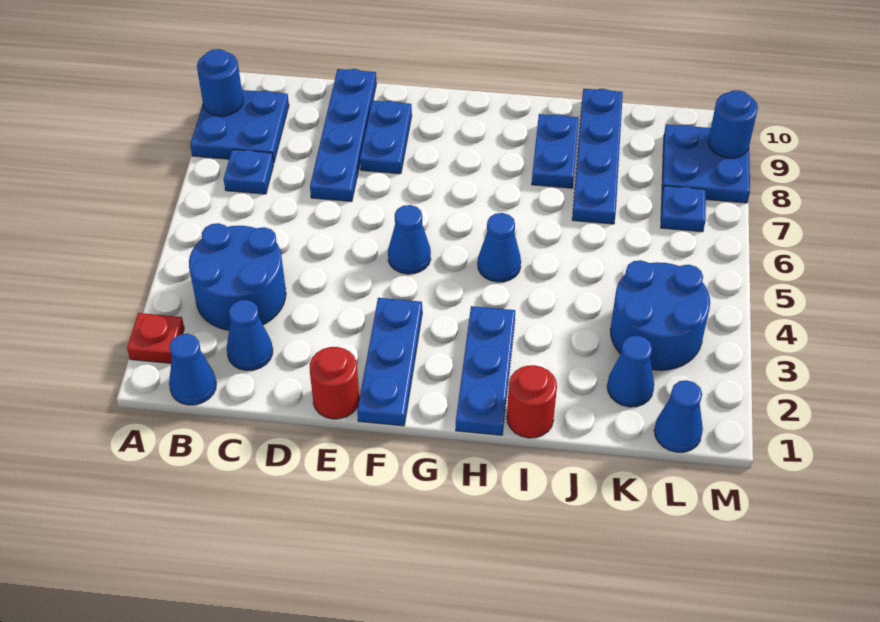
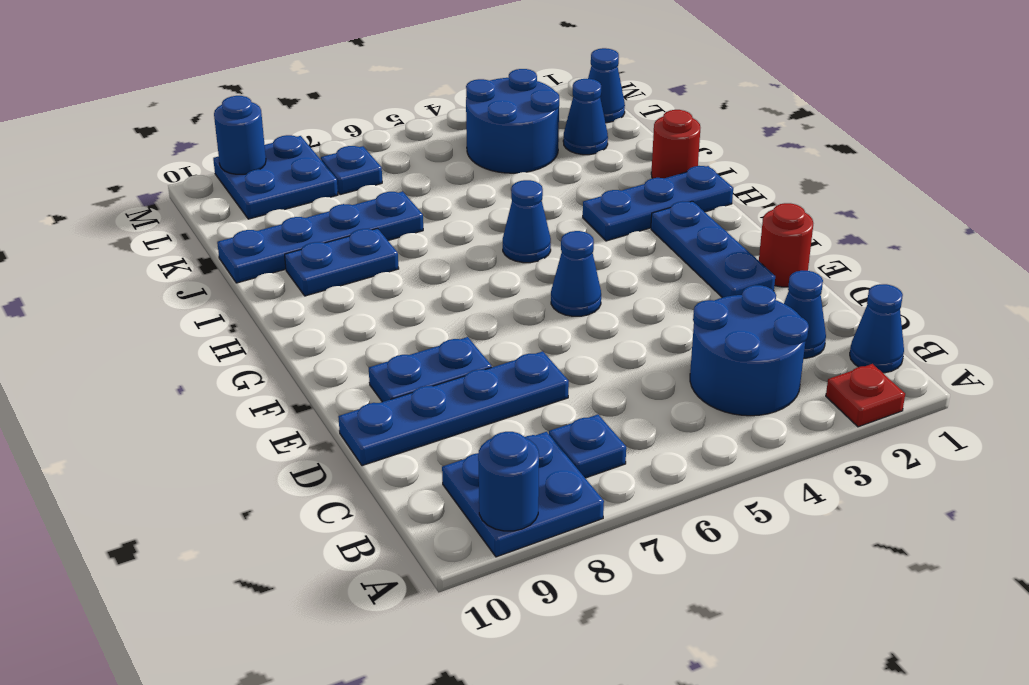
blue 1x3 plate [357,298,422,426] -> blue 1x3 plate turned to [651,201,775,298]

